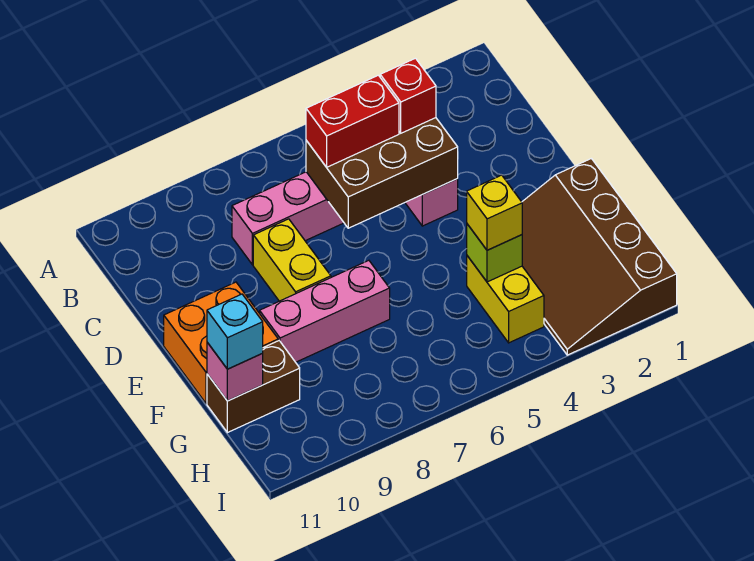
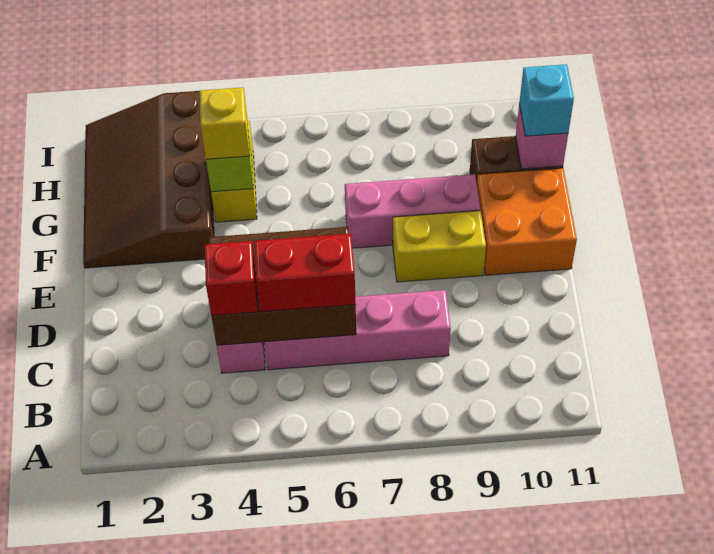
yellow 1x2 brick [253,219,331,301] -> yellow 1x2 brick turned to [393,211,486,282]
brown 3x4 slope [522,159,677,355] -> brown 3x4 slope turned to [83,91,214,268]

